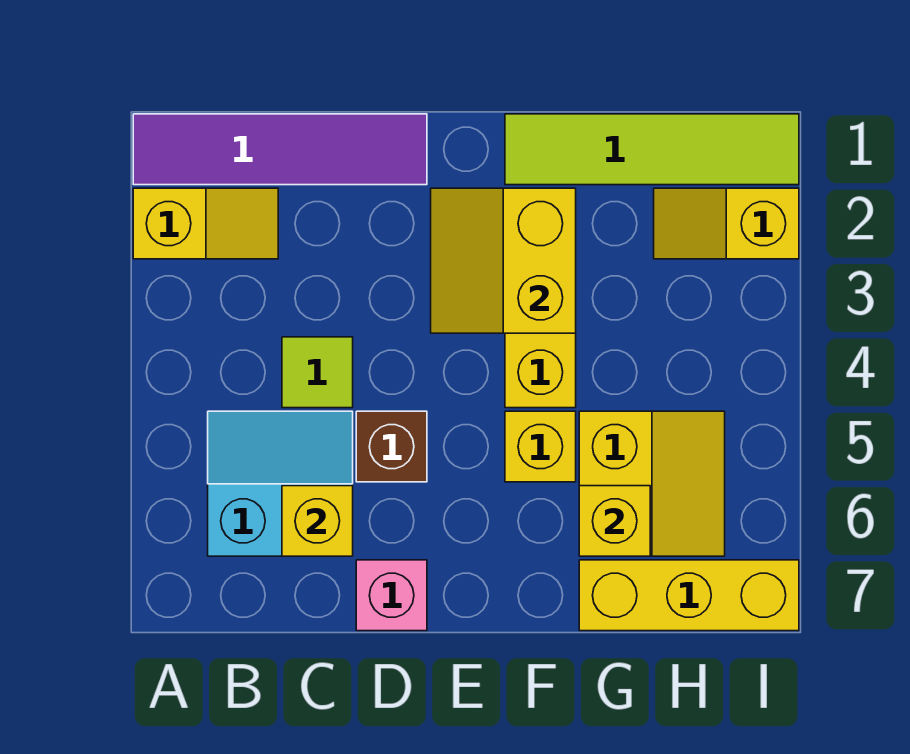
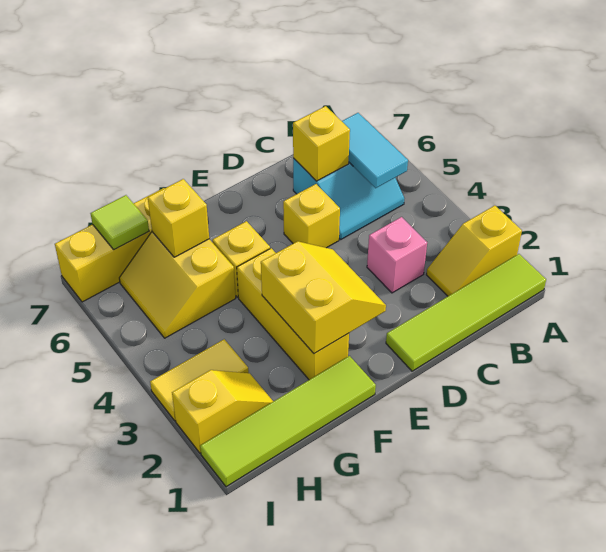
purple 1x4 tile [133,114,427,185] -> lime 1x4 tile [386,254,546,371]
none -> cyan 1x2 tile [342,113,408,188]
lime 1x1 tile [282,337,353,408] -> lime 1x1 tile moved to [91,195,149,250]
brown 1x1 brick [356,411,427,482] -> yellow 1x1 brick [283,184,340,248]
pink 1x1 brick [356,560,427,631] -> pink 1x1 brick moved to [367,217,427,293]
none -> yellow 1x2 tile [150,339,249,421]

